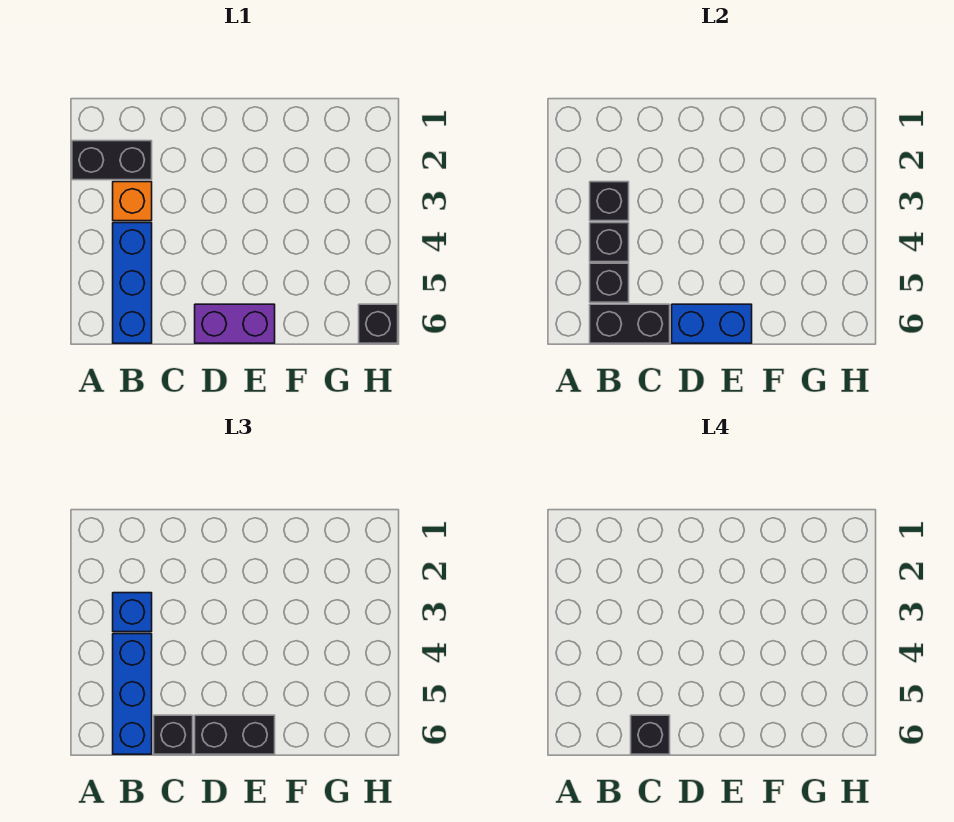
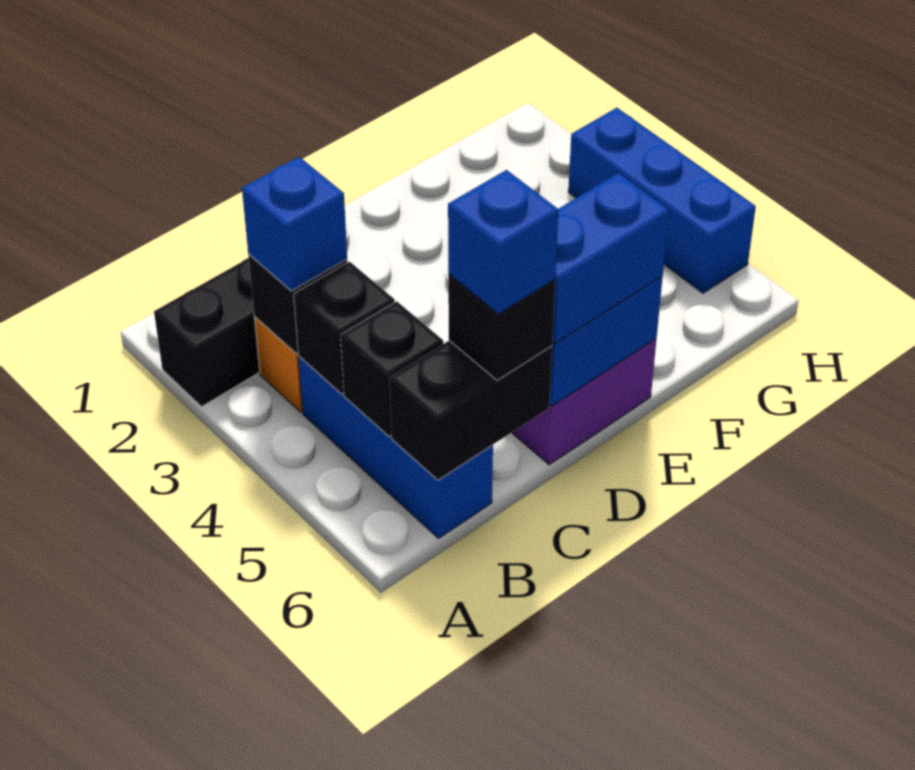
blue 1x3 brick [113,634,152,754] -> blue 1x3 brick moved to [568,108,756,293]
black 1x1 brick [631,715,670,754] -> blue 1x1 brick [448,170,559,314]
black 1x2 brick [195,715,275,754] -> blue 1x2 brick [552,173,669,344]
black 1x1 brick [359,304,398,343] -> none

